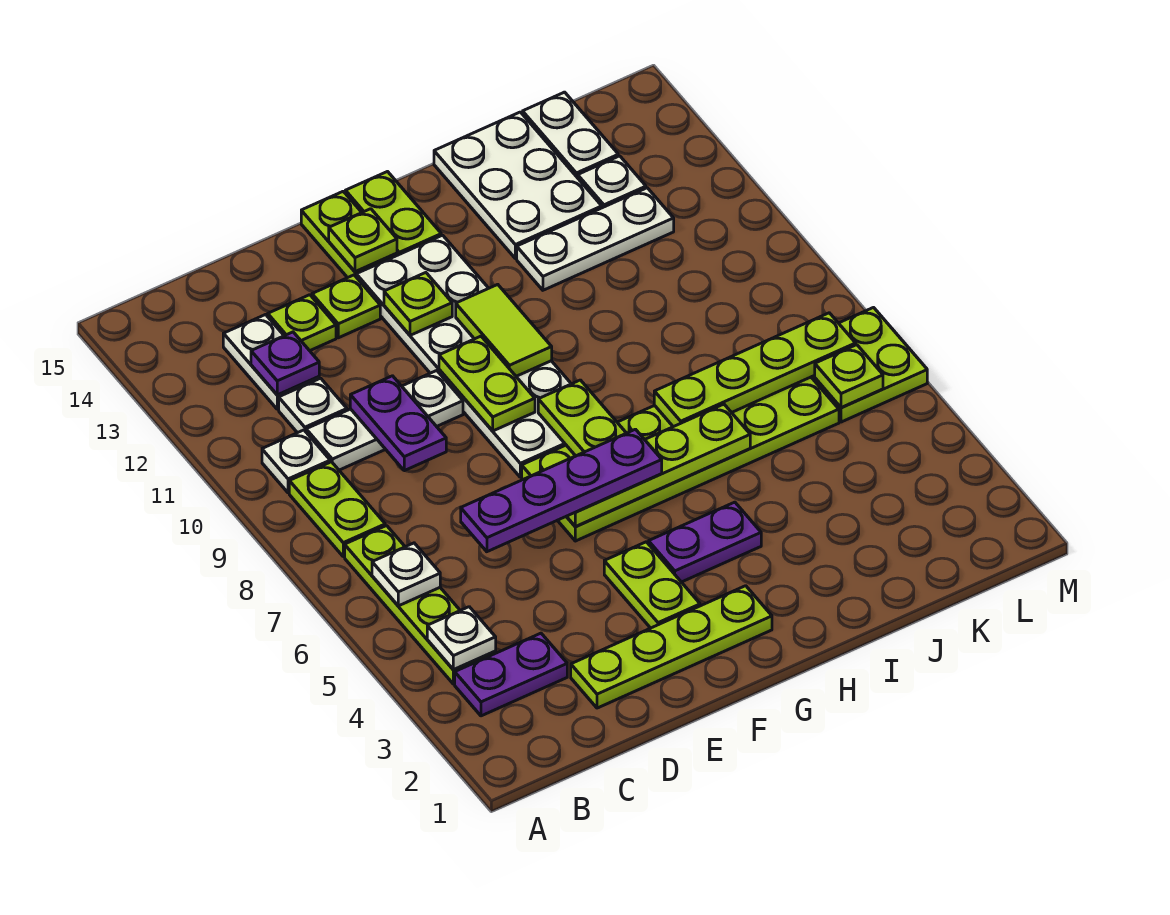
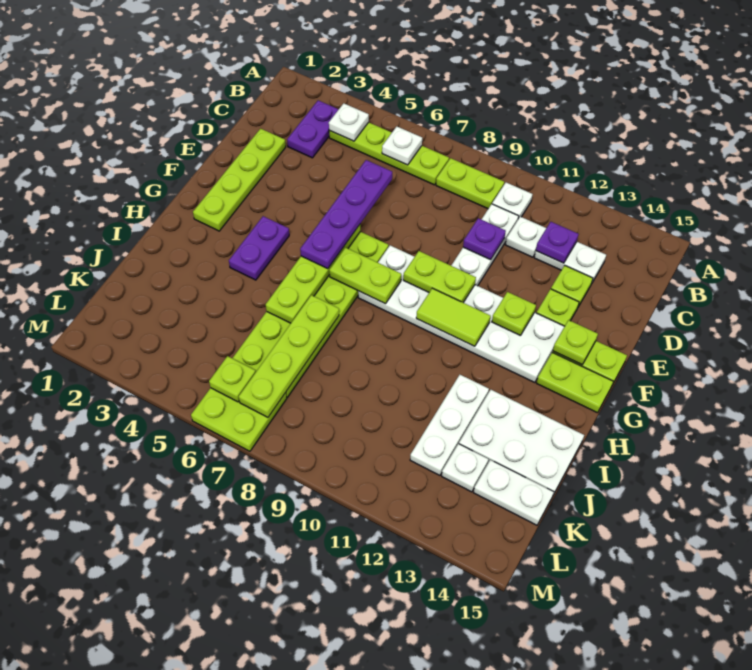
purple 1x2 plate [350,376,446,471] -> purple 1x1 plate [463,218,506,260]
lime 1x2 plate [604,542,700,628] -> none

